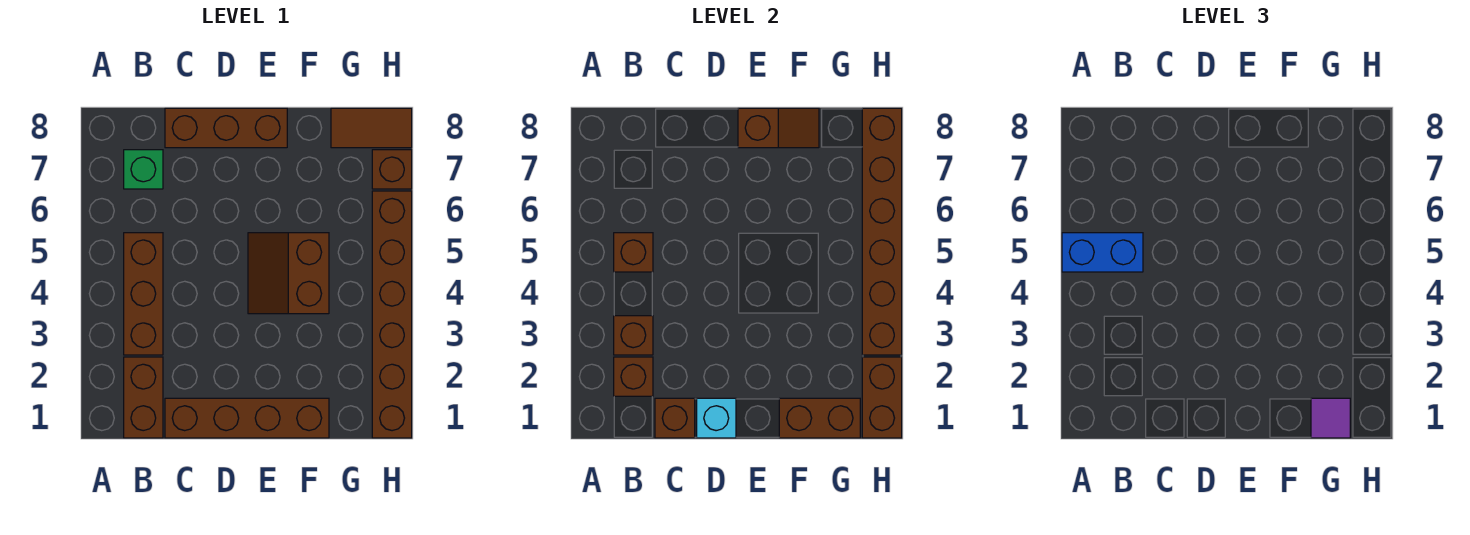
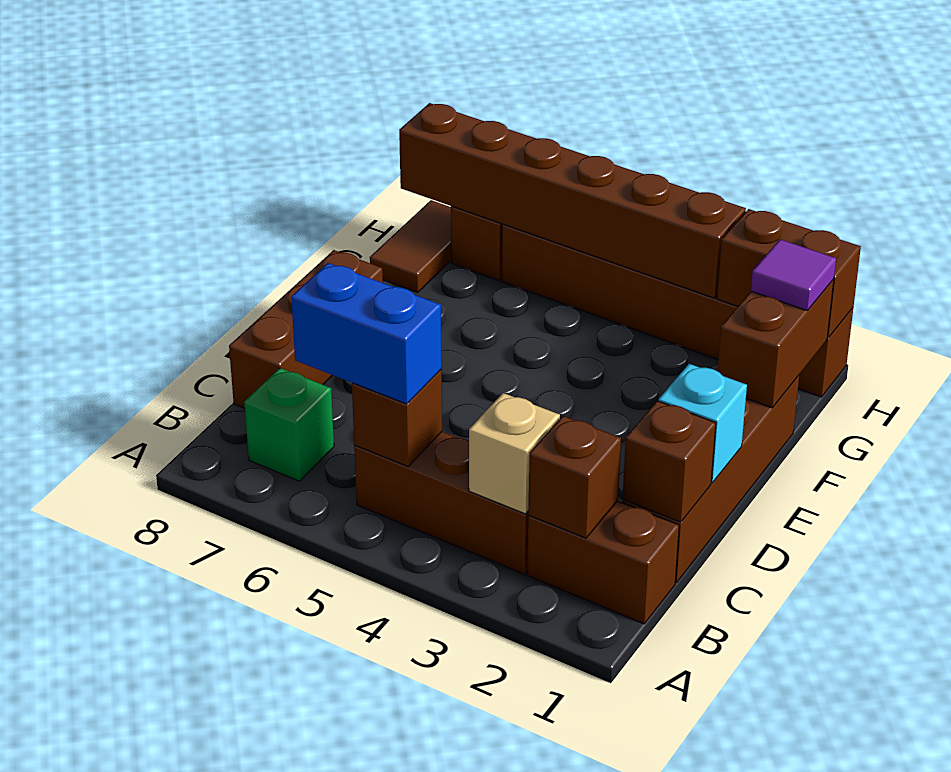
blue 1x2 brick [1062,233,1143,272] -> blue 1x2 brick turned to [291,263,442,404]
brown 1x1 brick [614,316,653,355] -> tan 1x1 brick [469,393,560,514]
brown 2x2 slope [248,233,329,314] -> none
brown 1x2 slope [738,108,819,148] -> none

